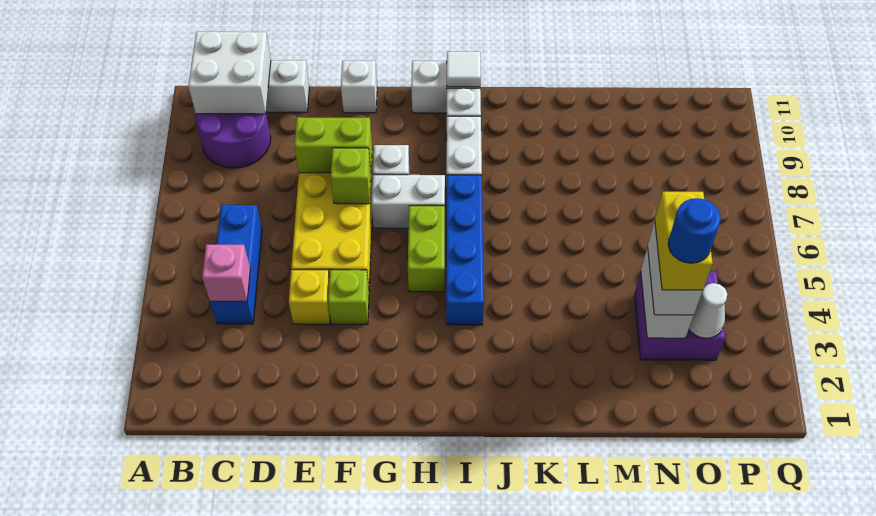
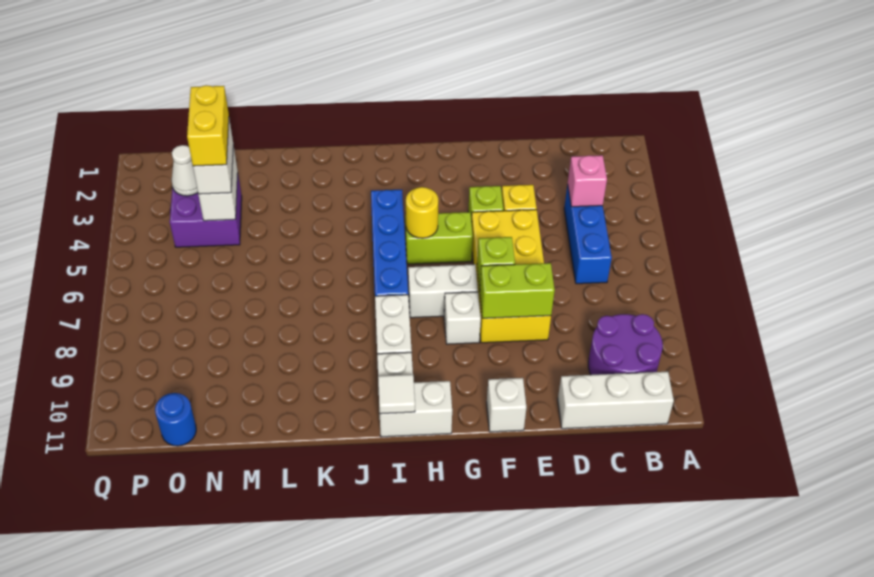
white 2x2 brick [188,31,271,114] -> none
lime 1x2 brick [408,206,445,292] -> lime 1x2 brick turned to [405,212,473,264]
none -> yellow 1x1 round brick [406,187,438,238]
blue 1x1 round brick [668,198,721,263] -> blue 1x1 round brick moved to [155,393,196,446]

